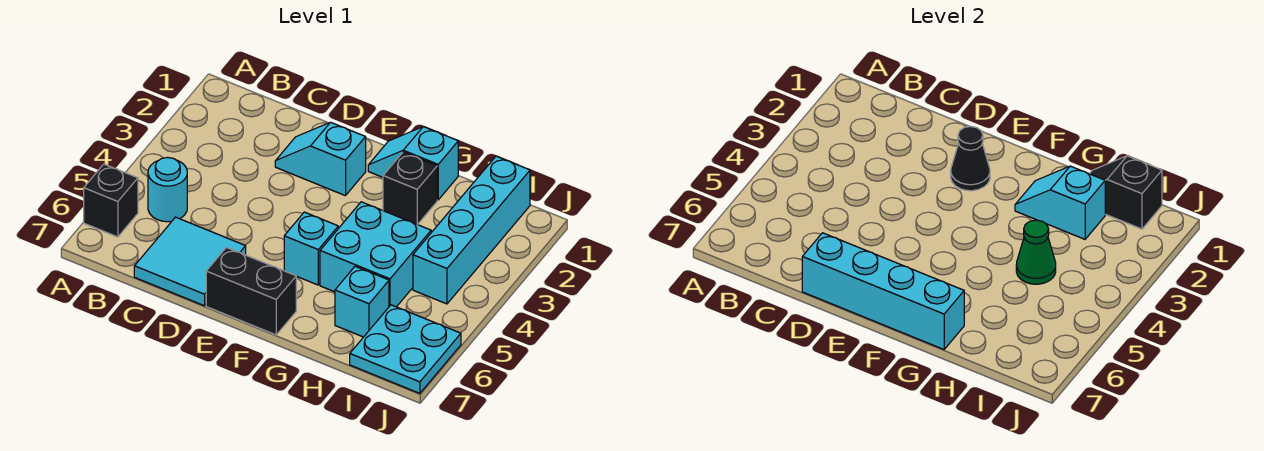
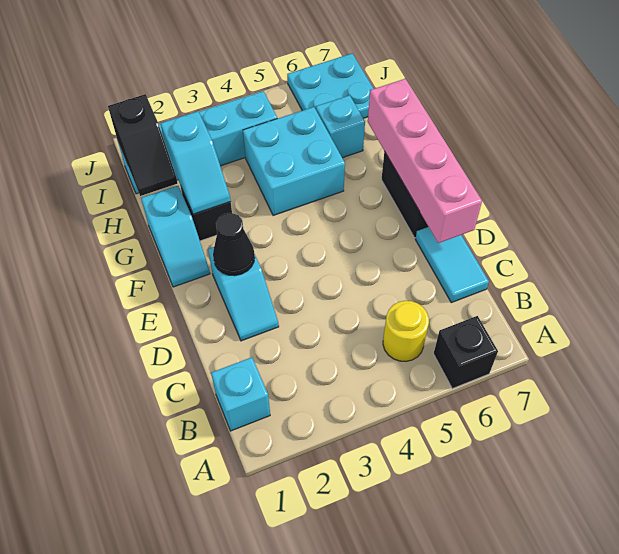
cyan 1x1 round brick [148,157,187,222] -> yellow 1x1 round brick [383,301,429,361]
cyan 2x2 tile [134,217,246,306] -> cyan 1x2 tile [415,227,489,303]
cyan 1x4 brick [802,233,964,349] -> pink 1x4 brick [368,79,482,243]
cyan 1x1 brick [284,212,338,285] -> cyan 1x1 brick moved to [211,357,270,431]
green 1x1 cone [1016,220,1056,284] -> none

